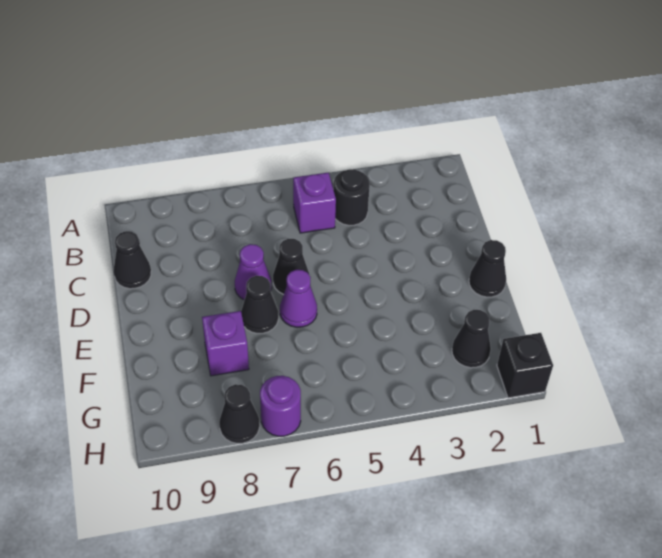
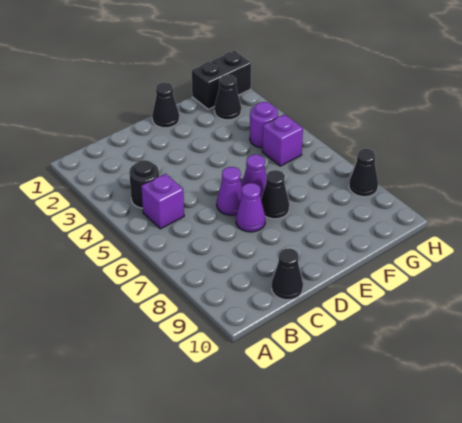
black 1x1 cone [273,239,309,295] -> purple 1x1 cone [217,167,242,215]
purple 1x1 brick [202,311,249,376] -> purple 1x1 brick moved to [262,114,303,166]
black 1x1 brick [497,333,553,398] -> black 1x2 brick [192,51,251,109]
purple 1x1 round brick [260,376,301,436] -> purple 1x1 round brick moved to [250,102,278,148]

